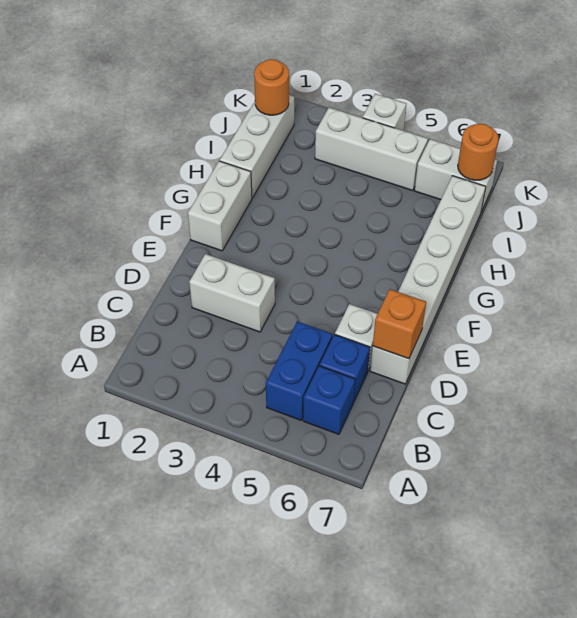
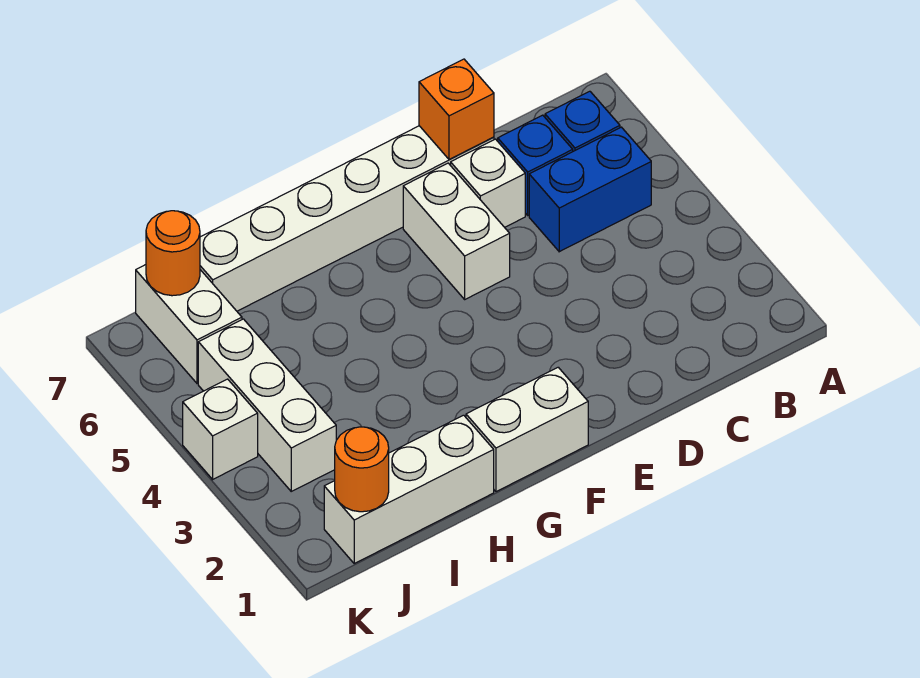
white 1x2 brick [189,254,275,332] -> white 1x2 brick moved to [403,163,510,299]

